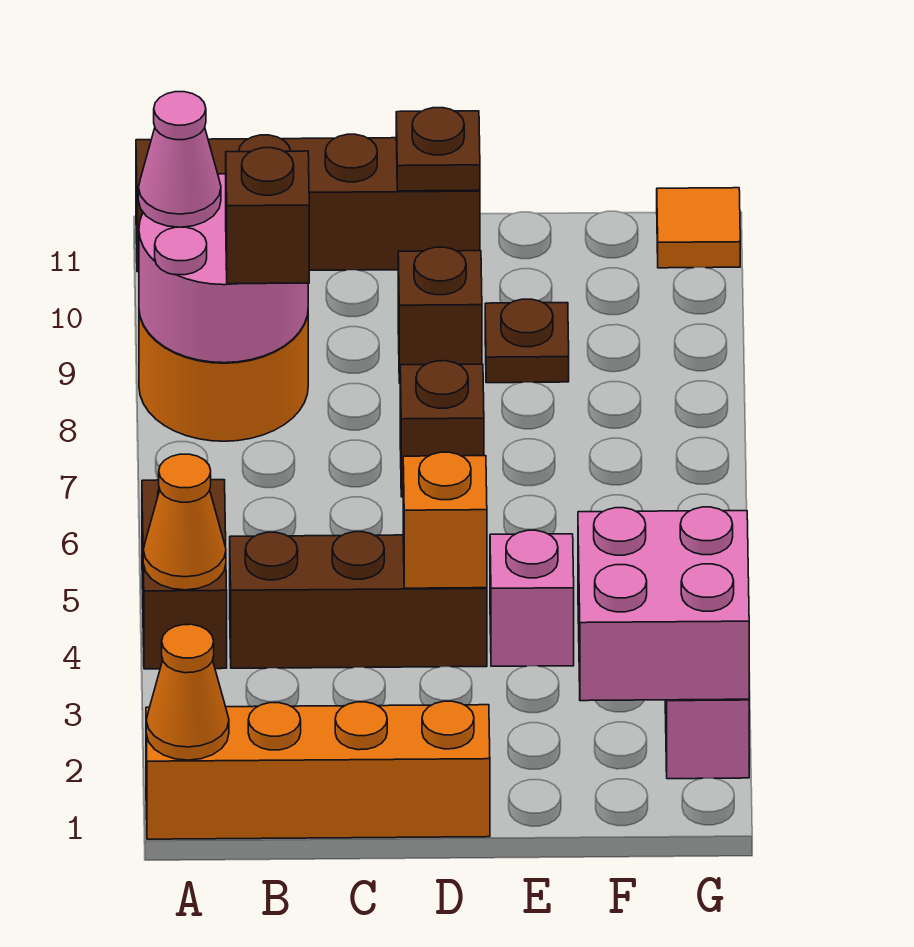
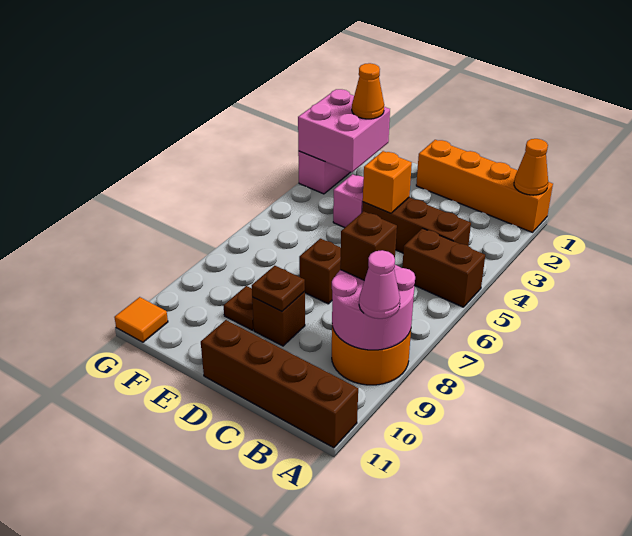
brown 1x2 brick [142,480,227,669] -> brown 1x2 brick turned to [402,228,485,307]
orange 1x1 cone [143,454,226,590] -> orange 1x1 cone moved to [352,63,384,119]
brown 1x1 plate [396,108,480,191] -> brown 1x1 plate moved to [252,266,305,311]

